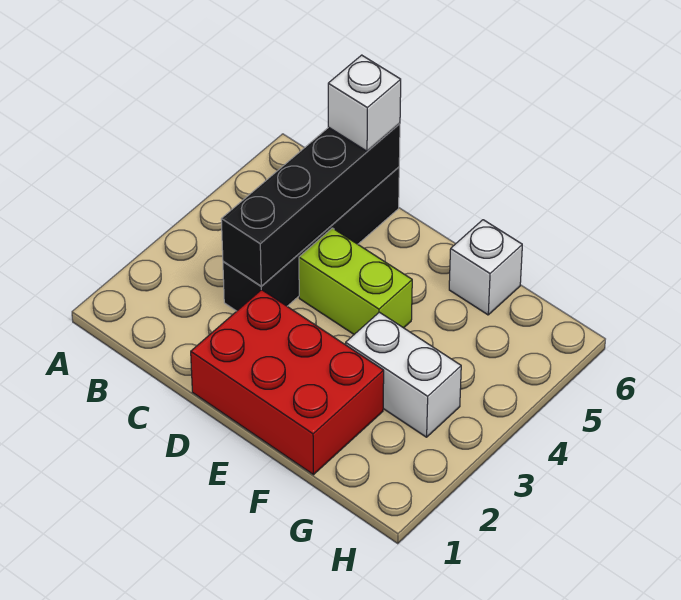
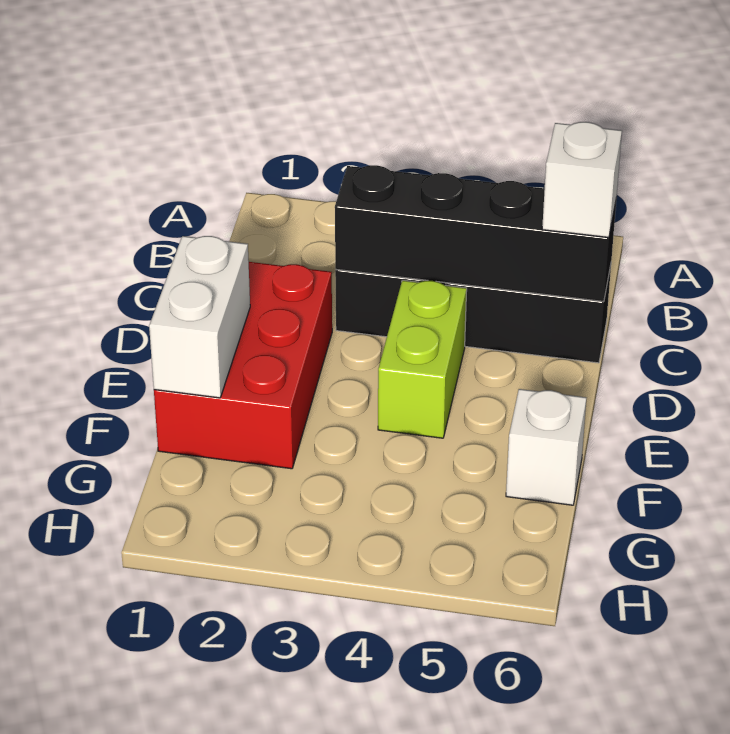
white 1x2 brick [346,312,461,437] -> white 1x2 brick moved to [149,236,250,398]

